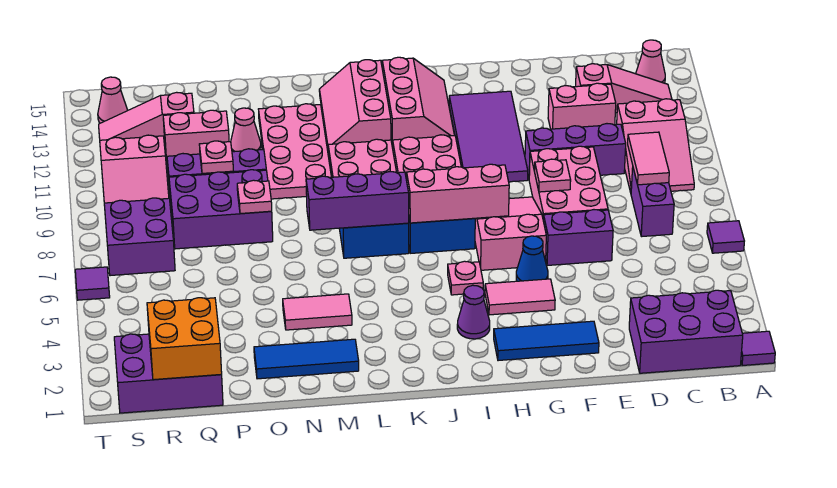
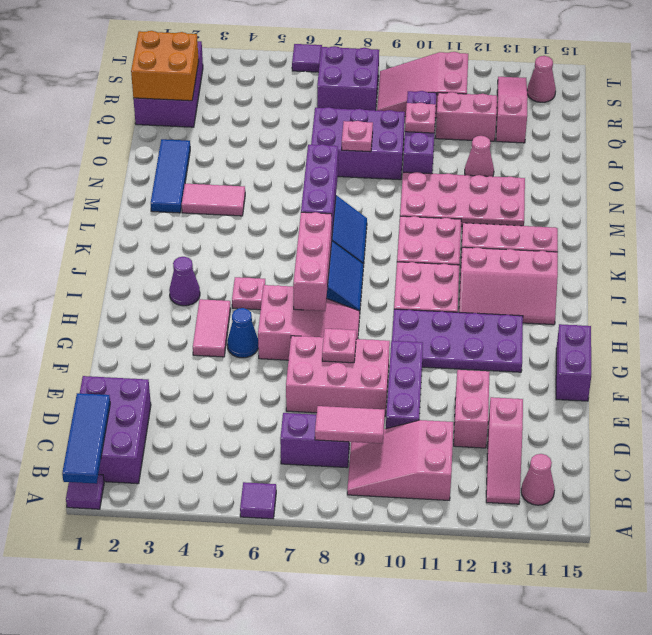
purple 1x2 brick [543,210,613,265] -> purple 1x2 brick moved to [556,324,591,401]
blue 1x3 tile [494,321,599,361] -> blue 1x3 tile moved to [62,393,110,484]
purple 2x4 tile [449,91,528,182] -> purple 2x4 plate [392,309,523,372]
pink 1x2 tile [283,294,352,330] -> pink 1x2 tile turned to [182,184,245,216]
purple 2x3 brick [169,170,273,249] -> purple 2x3 brick turned to [311,107,405,180]
pink 1x2 brick [163,110,229,165] -> pink 1x2 brick turned to [436,92,497,141]

